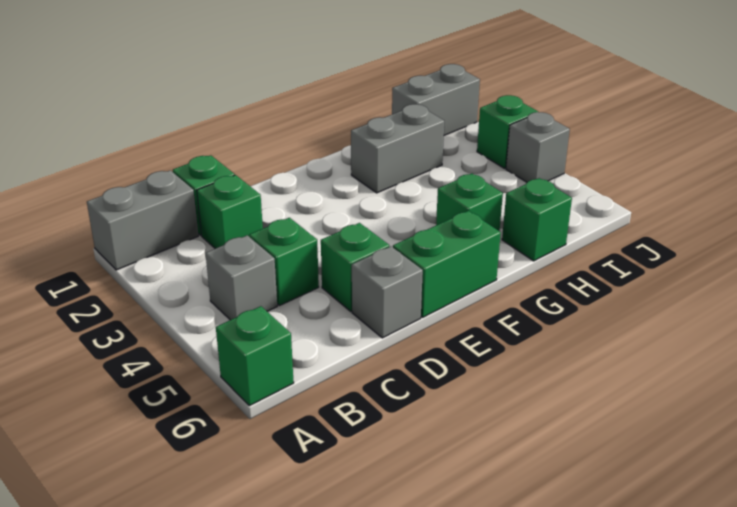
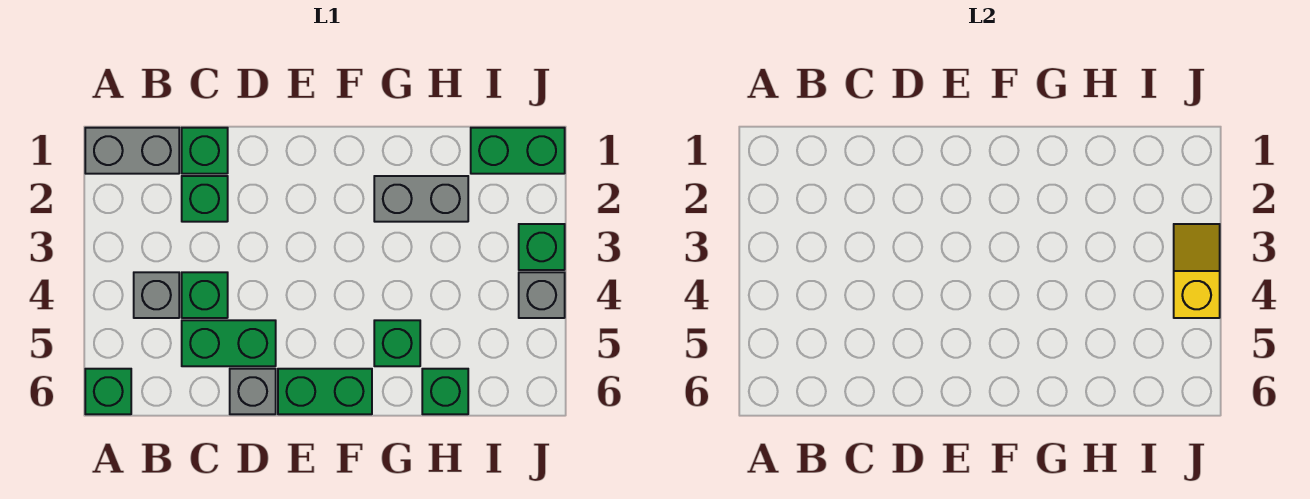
green 1x1 brick [321,223,389,311] -> green 1x2 brick [182,320,276,366]
grey 1x2 brick [392,64,480,135] -> green 1x2 brick [471,128,565,174]
none -> yellow 1x2 slope [1174,224,1220,318]

